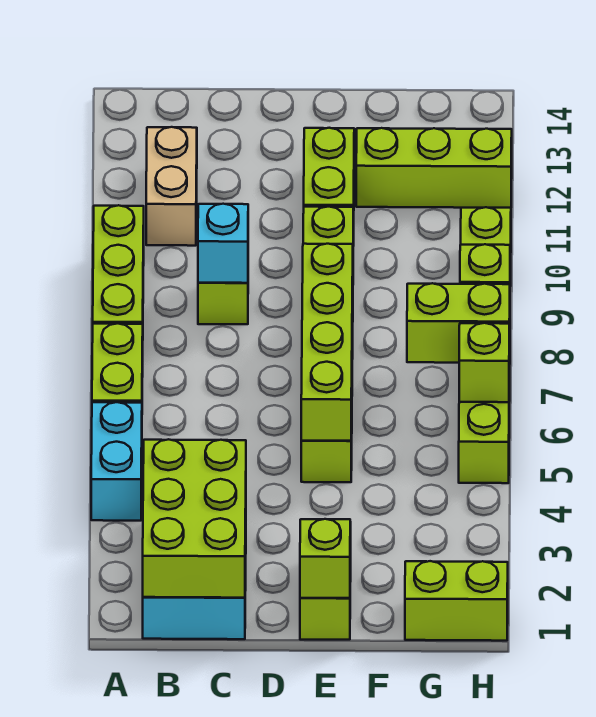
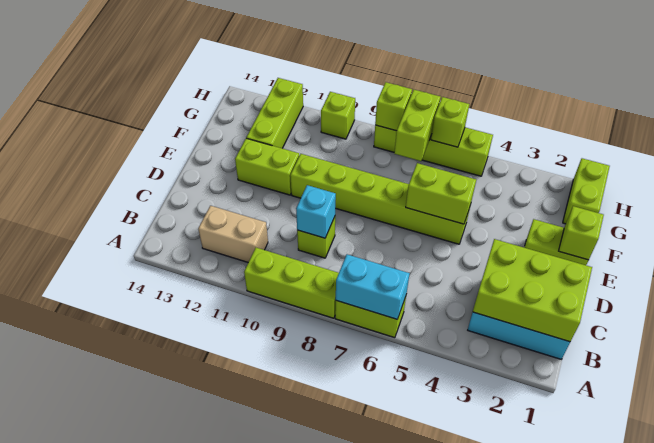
cyan 1x2 brick [91,402,142,521] -> cyan 1x2 brick moved to [336,254,410,319]
lime 1x4 brick [301,244,353,441] -> lime 1x2 brick [406,163,476,224]

